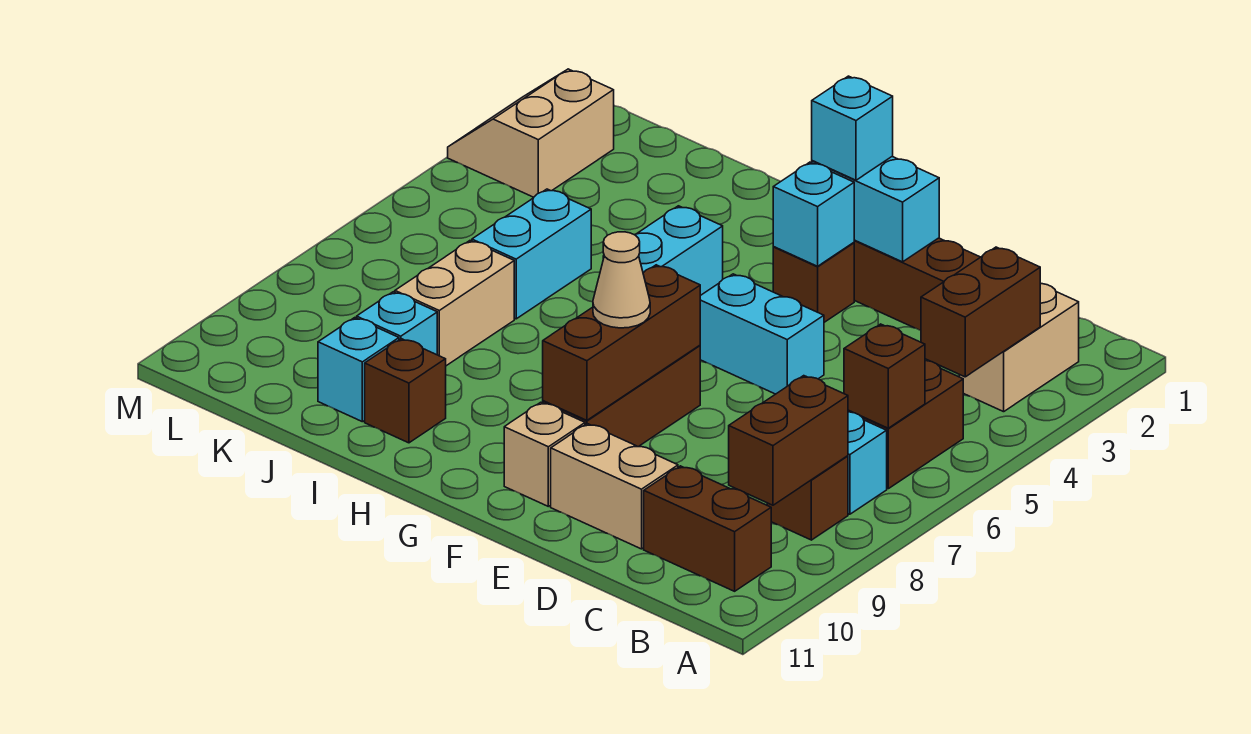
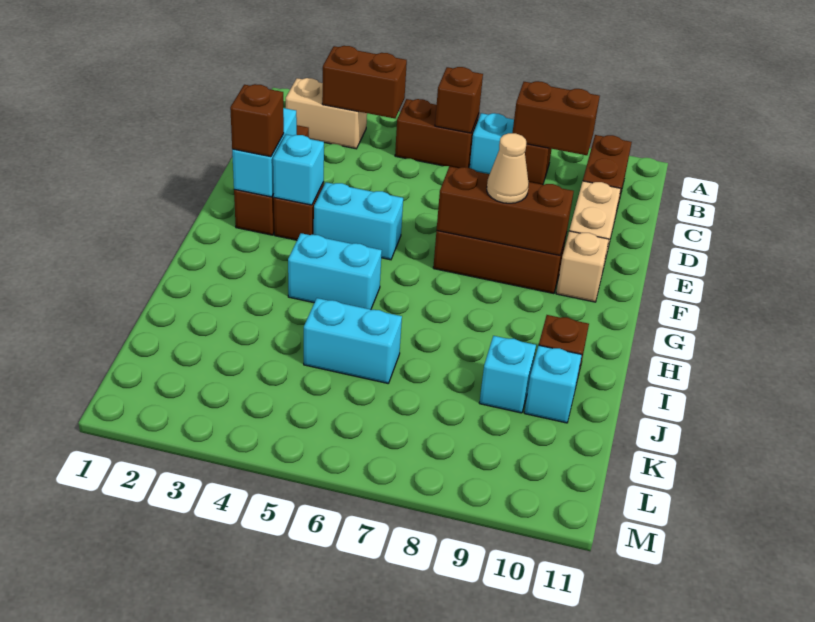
cyan 1x2 brick [700,274,824,394] -> cyan 1x2 brick turned to [314,182,403,260]
cyan 1x1 brick [812,76,893,180] -> brown 1x1 brick [230,84,284,157]
tan 1x2 brick [395,241,514,366] -> none
tan 2x2 slope [448,69,614,197] -> none

